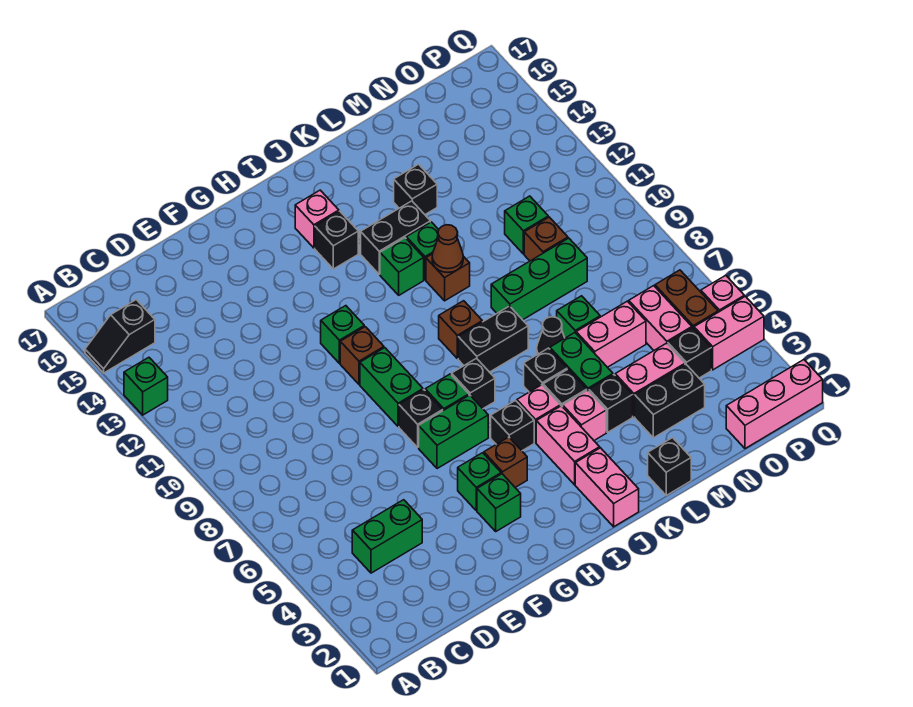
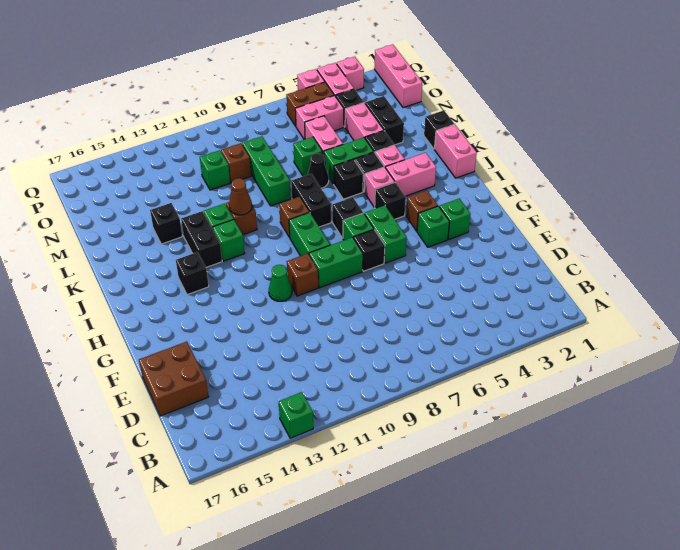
black 1x2 slope [85,300,155,373] -> none
green 1x2 brick [352,500,422,573] -> green 1x2 brick moved to [289,212,330,256]
none -> brown 2x2 brick [139,342,209,416]
green 1x1 brick [321,306,364,363] -> green 1x1 cone [269,265,292,301]
pink 1x1 brick [295,190,339,248] -> pink 1x1 brick moved to [337,57,364,90]
pink 1x2 brick [575,448,639,527] -> pink 1x2 brick turned to [434,124,477,178]

